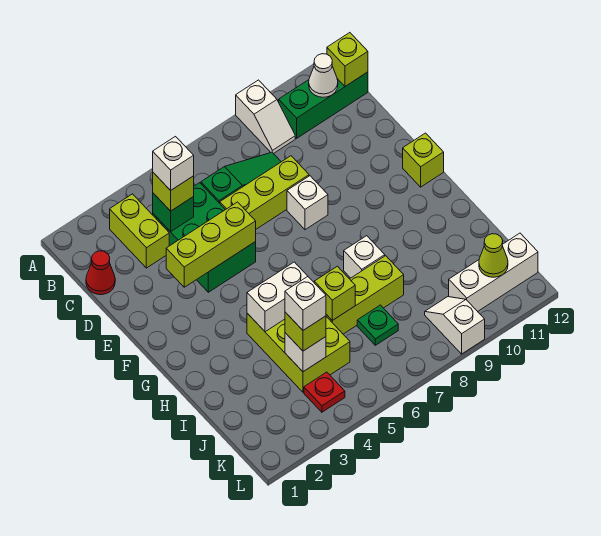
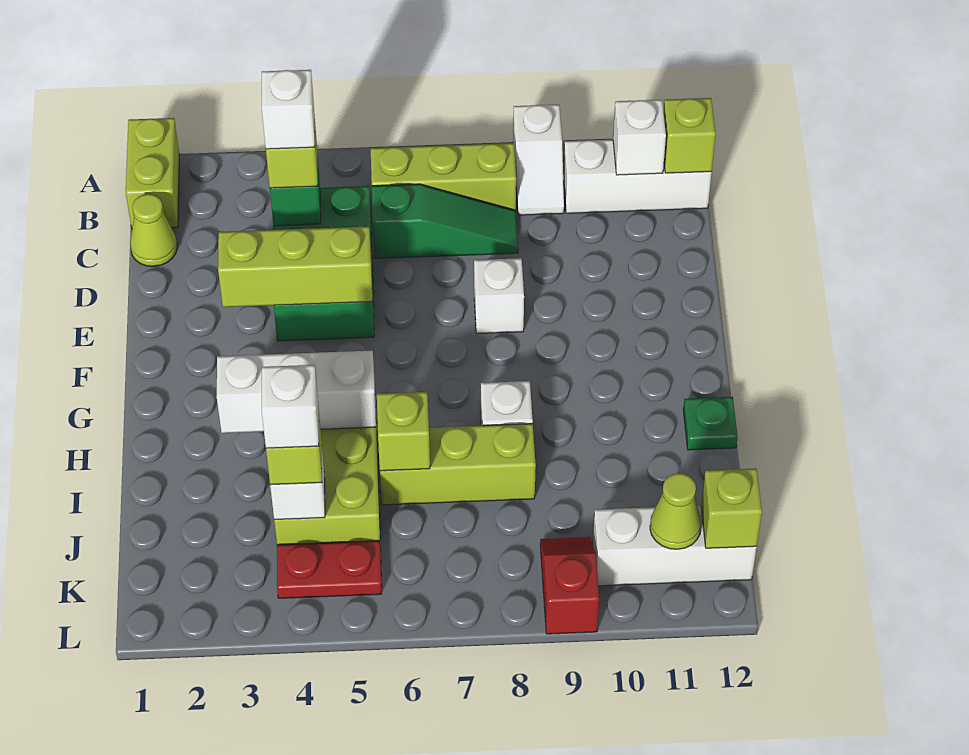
lime 1x2 brick [110,194,169,268] -> lime 1x2 brick moved to [126,118,179,228]
green 1x3 brick [279,72,368,138] -> white 1x3 brick [563,140,712,213]
white 1x1 cone [309,54,338,97] -> white 1x1 brick [613,100,666,175]
red 1x1 cone [86,251,115,295] -> lime 1x1 cone [130,194,177,267]
lime 1x3 brick [220,156,309,229] -> lime 1x3 brick moved to [371,143,516,210]
lime 1x1 brick [403,133,444,187] -> lime 1x1 brick moved to [701,468,762,548]
white 1x2 brick [247,262,308,332] -> white 1x3 brick [217,351,376,433]
green 1x1 plate [357,305,398,345] -> green 1x1 plate moved to [683,397,738,450]
red 1x1 plate [304,372,345,412] -> red 1x2 plate [277,541,382,598]
white 1x2 slope [425,297,485,354] -> red 1x2 slope [540,537,599,634]

